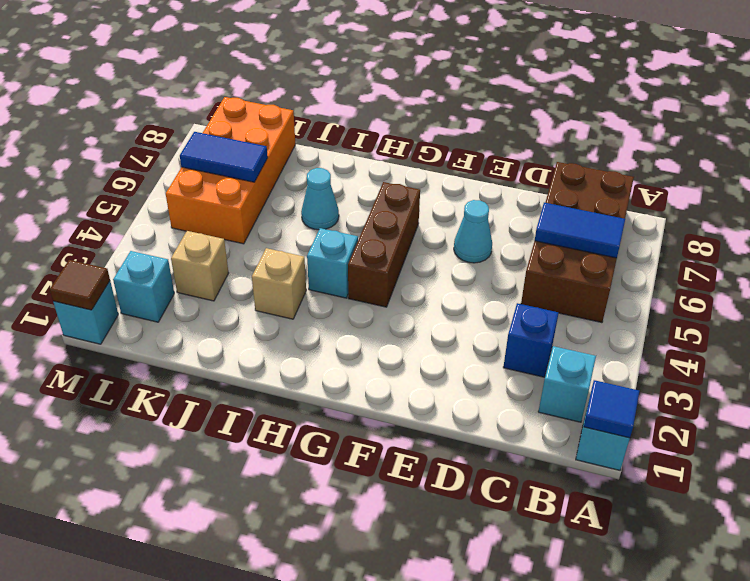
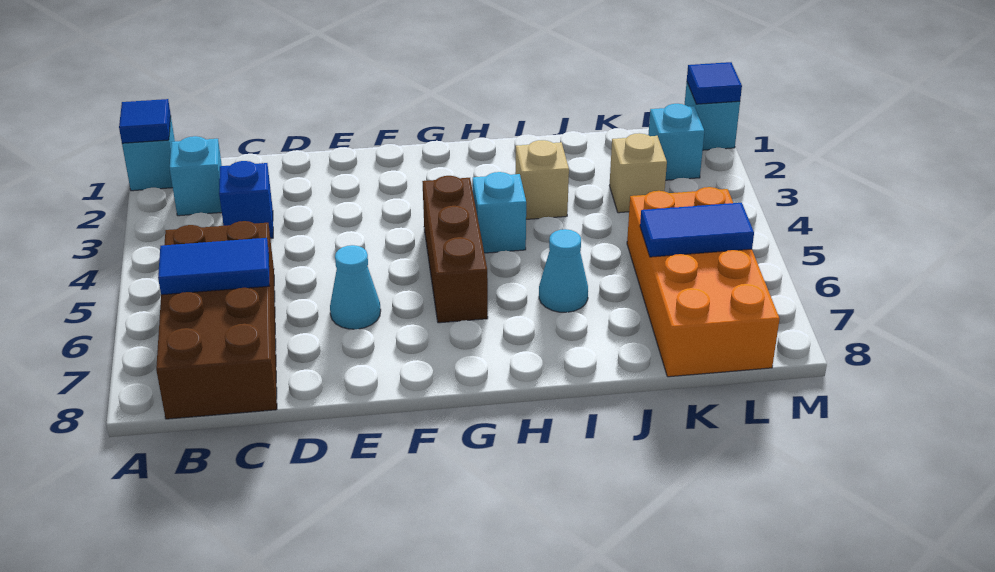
brown 1x1 tile [50,260,110,310] -> blue 1x1 tile [687,62,742,104]

